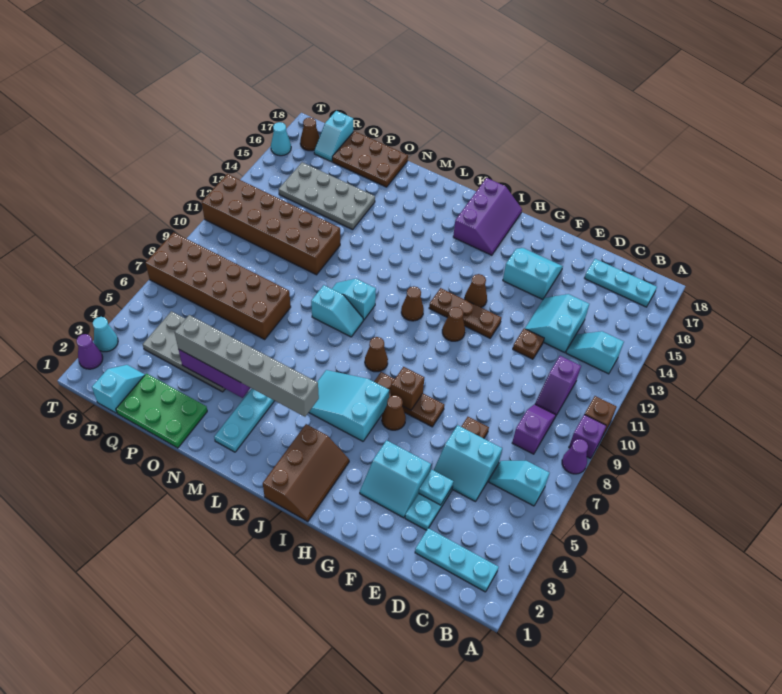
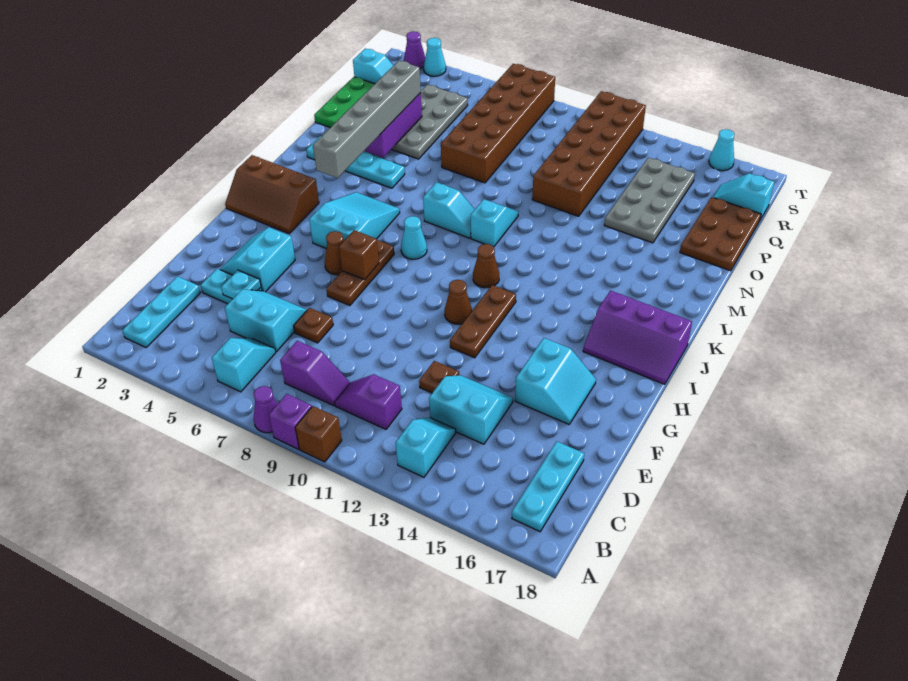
cyan 2x2 slope [434,425,502,502] -> cyan 2x2 slope turned to [225,289,307,352]
brown 1x1 cone [465,274,487,308] -> none
brown 1x1 cone [365,337,388,372] -> cyan 1x1 cone [401,216,427,259]
cyan 1x2 slope [311,285,363,337] -> cyan 1x2 slope turned to [423,182,475,238]
brown 1x1 cone [300,117,319,151] -> none

